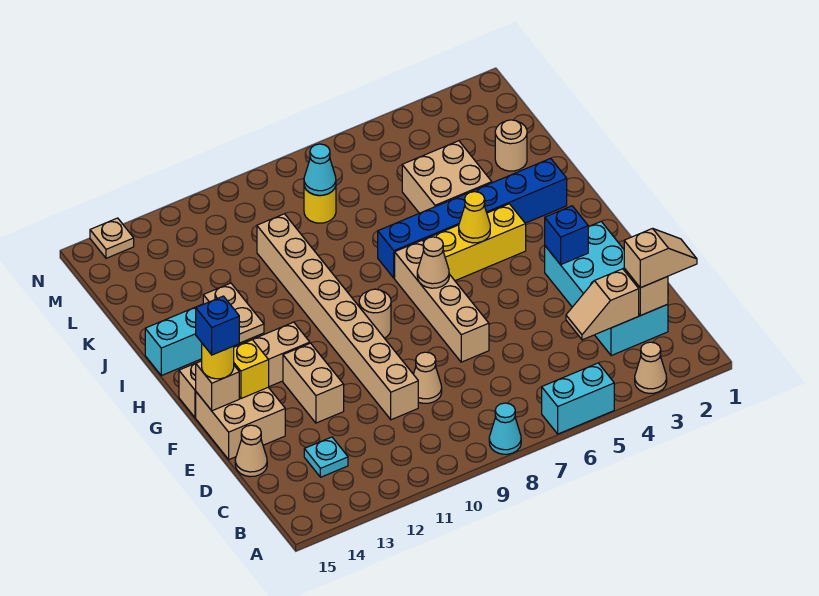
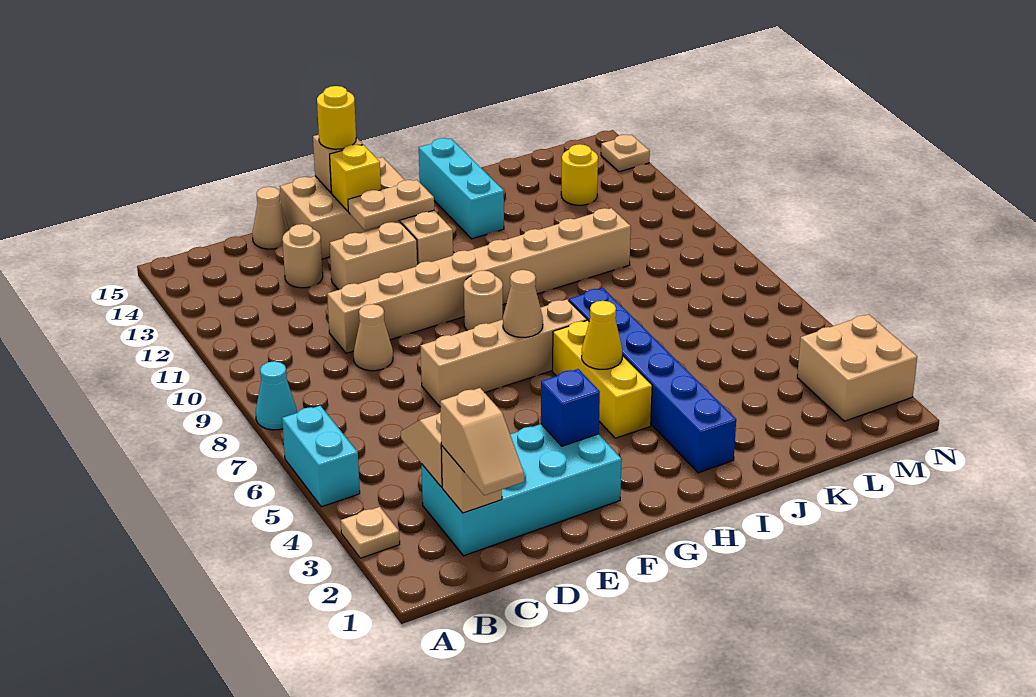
tan 1x1 cone [635,342,667,393] -> tan 1x1 plate [341,507,400,558]
cyan 1x1 plate [304,437,348,477] -> none
blue 1x1 brick [196,296,239,355] -> none
tan 1x2 plate [203,283,264,343] -> tan 1x2 plate moved to [348,180,434,230]
tan 2x2 brick [402,141,492,213] -> tan 2x2 brick moved to [797,314,917,421]
tan 1x1 round brick [495,120,527,171] -> tan 1x1 round brick moved to [282,224,323,288]
yellow 1x1 round brick [304,186,336,223] -> yellow 1x1 round brick moved to [561,144,598,205]
cyan 1x1 cone [304,144,336,195] -> none

